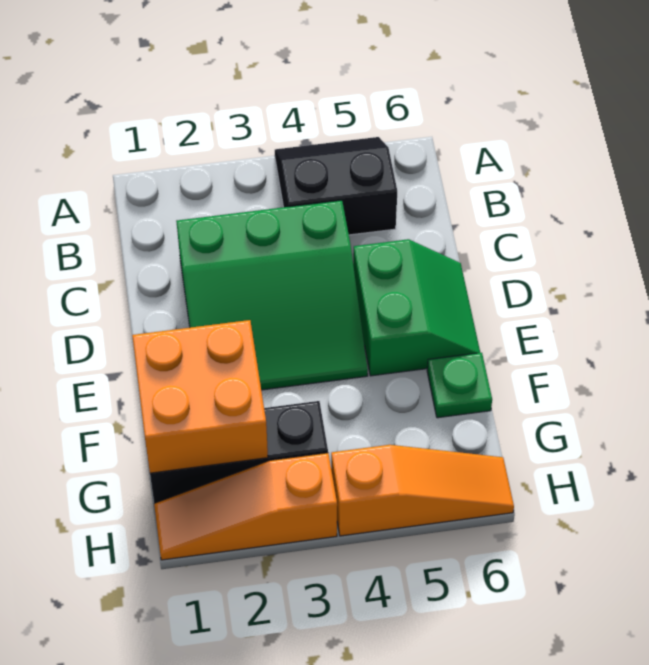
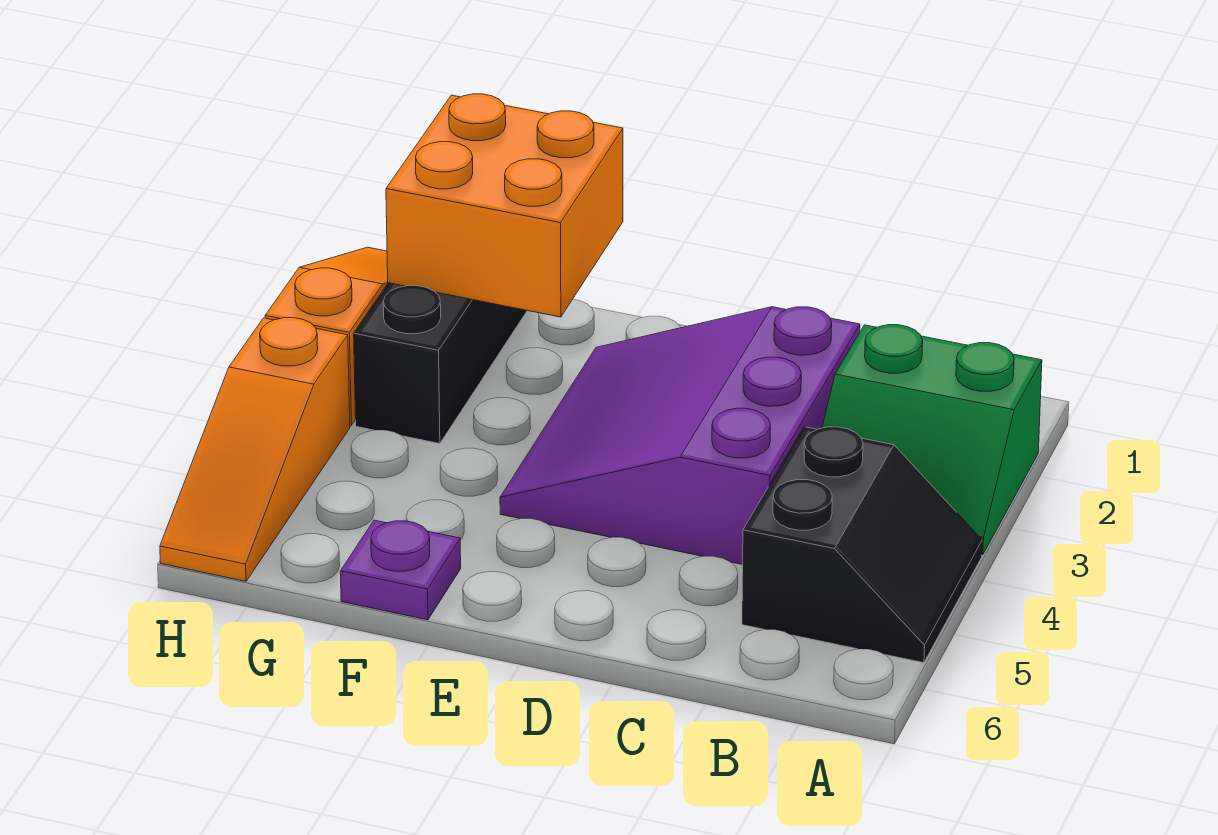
green 3x3 slope [176,200,368,390] -> purple 3x3 slope [500,307,860,565]
green 2x2 slope [353,239,480,376] -> green 2x2 slope moved to [822,325,1042,555]
green 1x1 plate [427,353,492,418] -> purple 1x1 plate [340,520,461,620]

